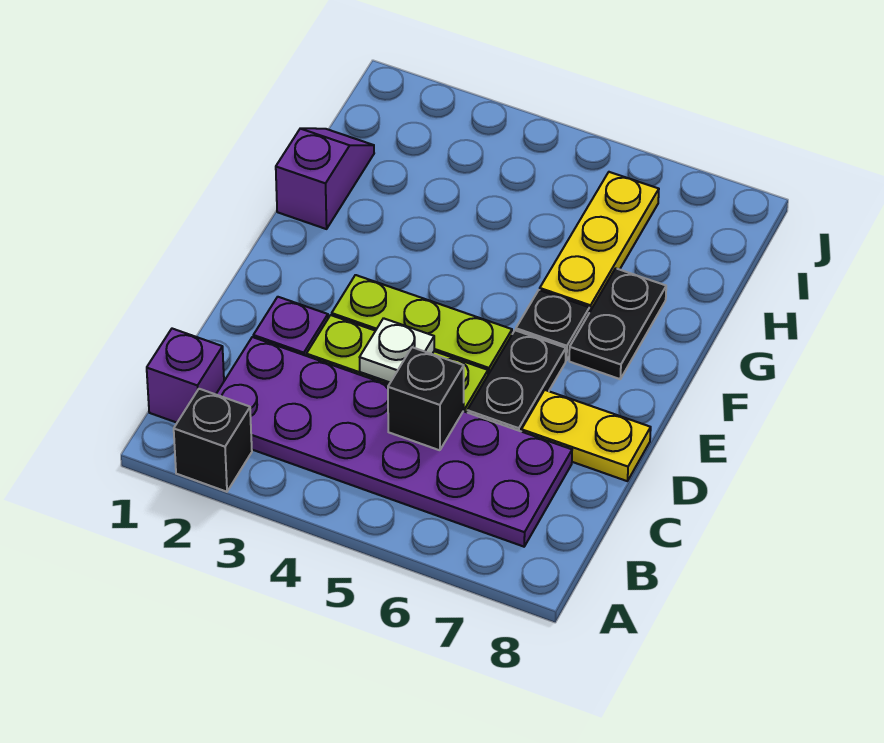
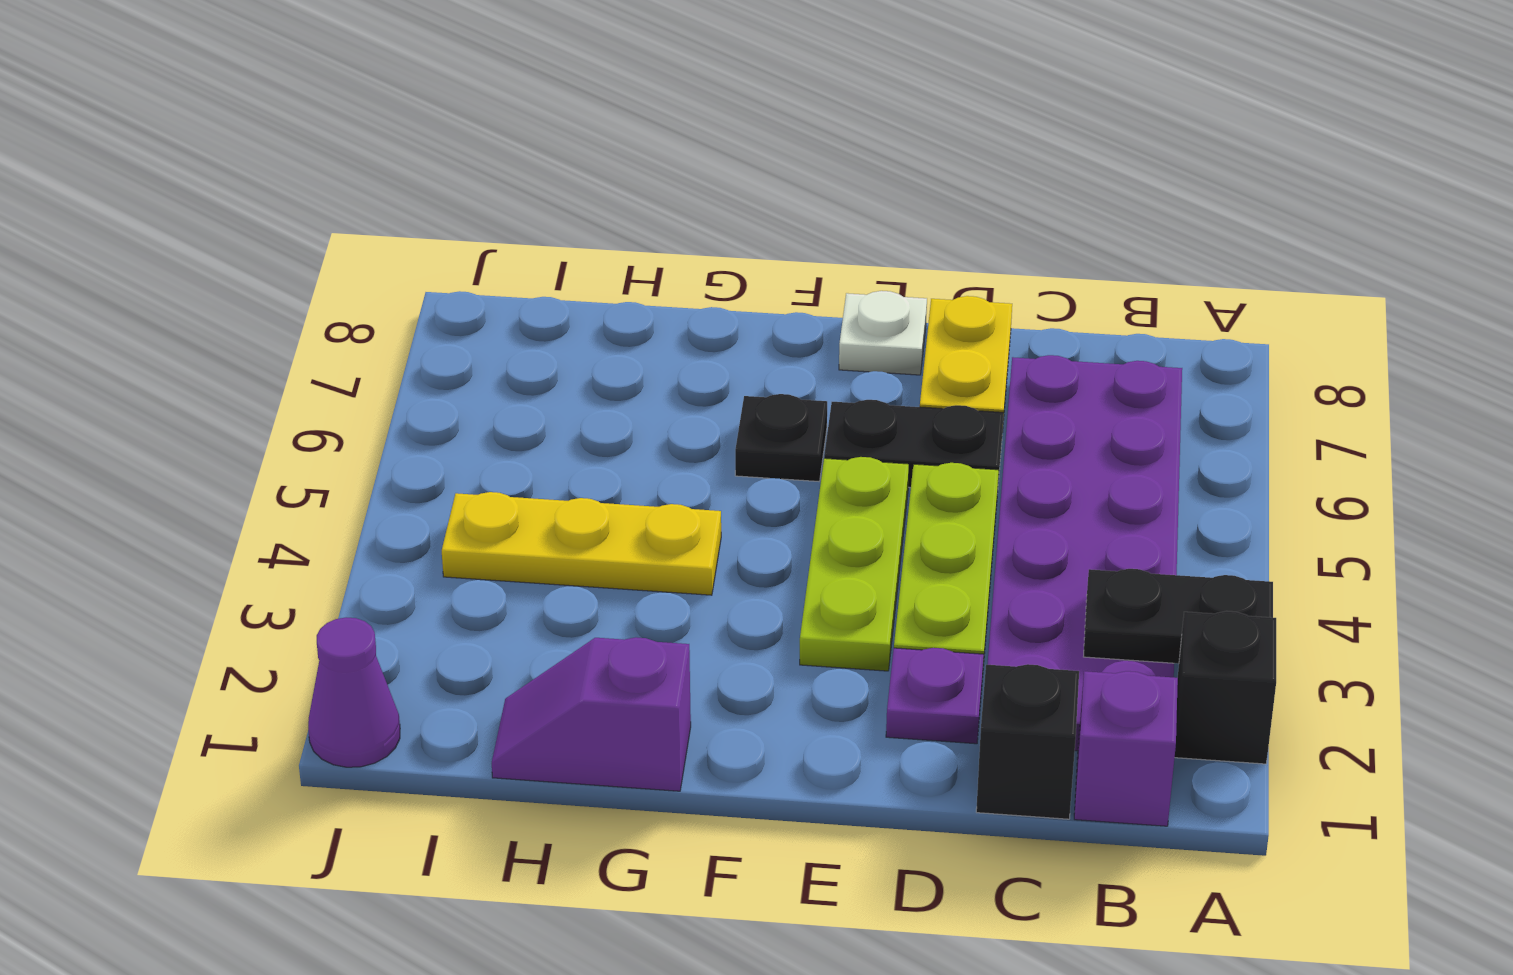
black 1x1 brick [388,347,464,450] -> black 1x1 brick moved to [976,664,1079,819]
white 1x1 plate [360,318,434,382] -> white 1x1 plate moved to [839,291,927,375]
black 1x2 plate [569,268,666,379] -> black 1x2 plate moved to [1084,569,1273,664]
yellow 1x3 plate [540,172,659,312] -> yellow 1x3 plate moved to [442,492,721,595]
none -> purple 1x1 cone [308,617,400,767]

